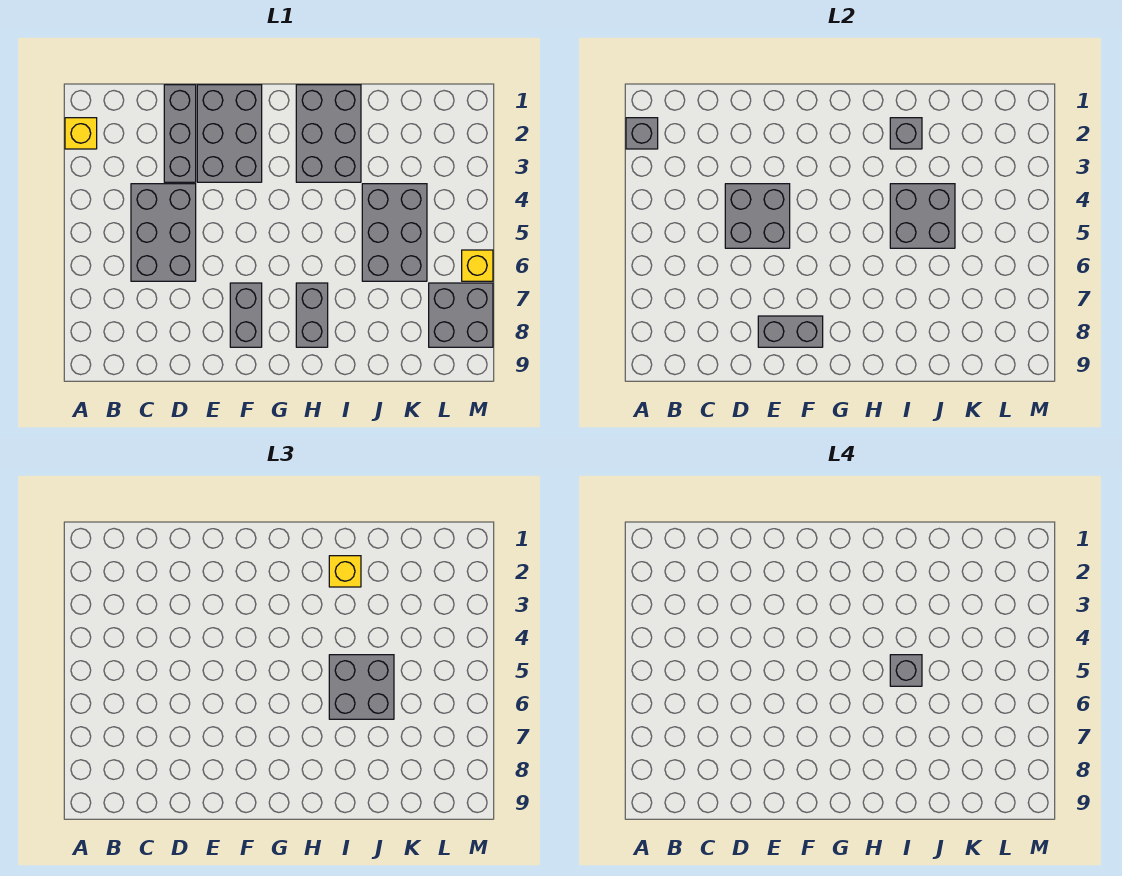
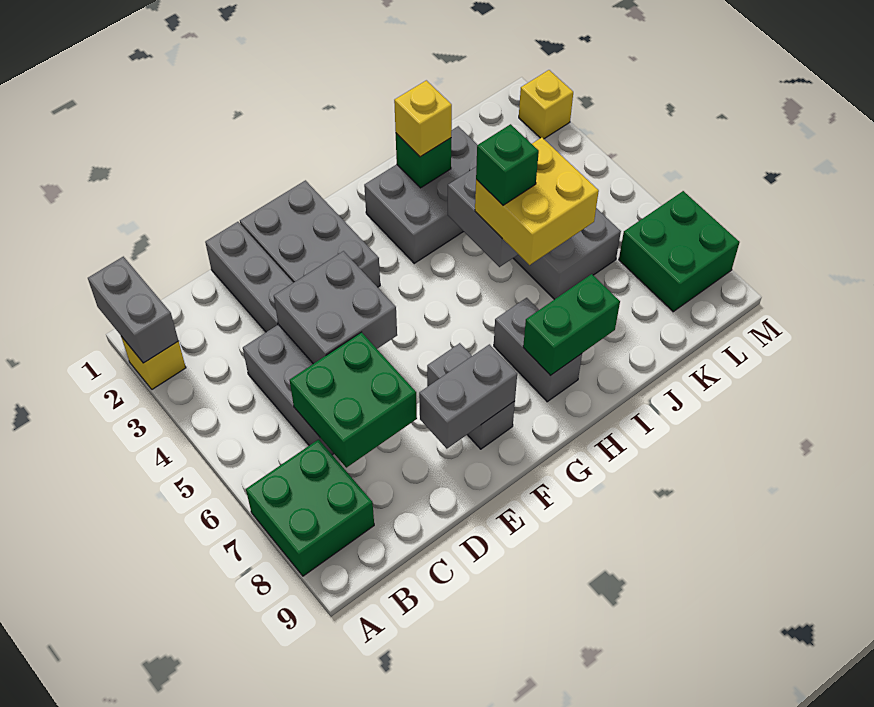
grey 1x1 brick [626,118,658,149] -> grey 1x2 brick [88,257,178,363]
none -> green 2x2 brick [246,439,374,576]
none -> green 2x2 brick [290,332,417,468]
grey 2x3 brick [296,85,361,182] -> grey 2x3 brick turned to [364,126,477,263]
none -> green 1x2 brick [523,274,620,376]
grey 1x1 brick [890,118,922,149] -> green 1x1 brick [396,133,451,188]
grey 2x2 brick [329,655,394,719] -> yellow 2x2 brick [475,138,599,265]
grey 1x1 brick [890,655,922,686] -> green 1x1 brick [476,124,539,205]
grey 2x2 brick [429,283,493,347] -> green 2x2 brick [619,191,740,312]
yellow 1x1 brick [462,250,493,281] -> yellow 1x1 brick moved to [519,70,573,139]

